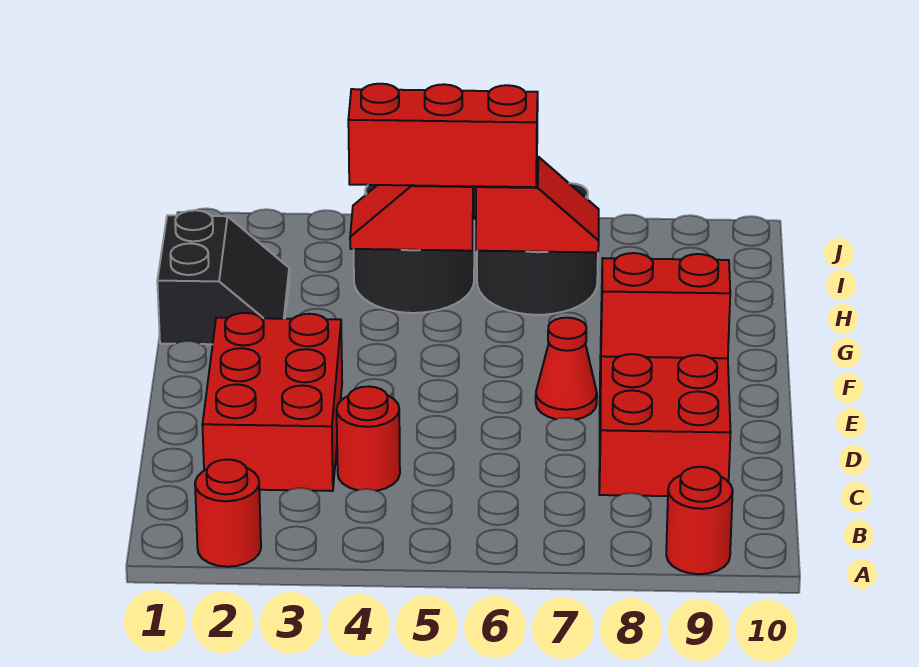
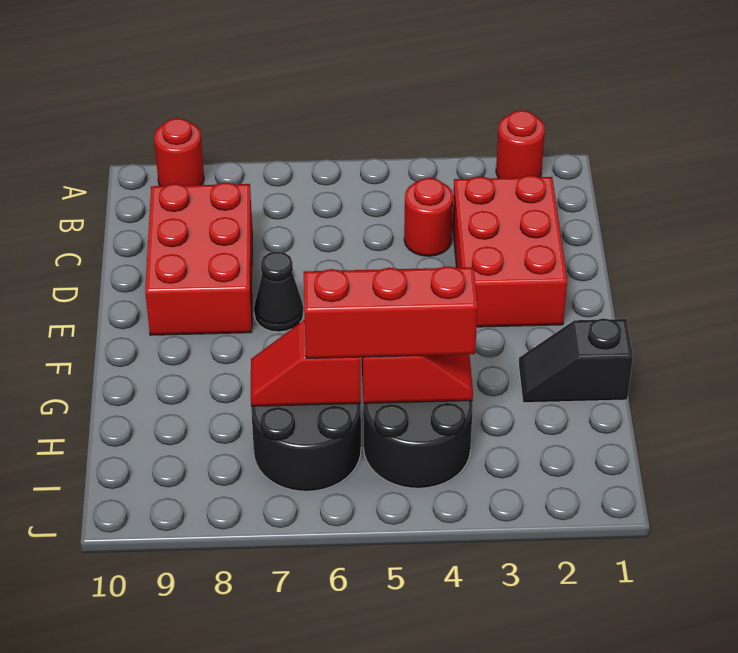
red 1x1 cone [536,318,597,420] -> black 1x1 cone [254,251,304,332]
red 1x2 brick [601,253,730,358] -> none
black 2x2 slope [157,210,289,344] -> black 1x2 slope [519,318,633,403]

